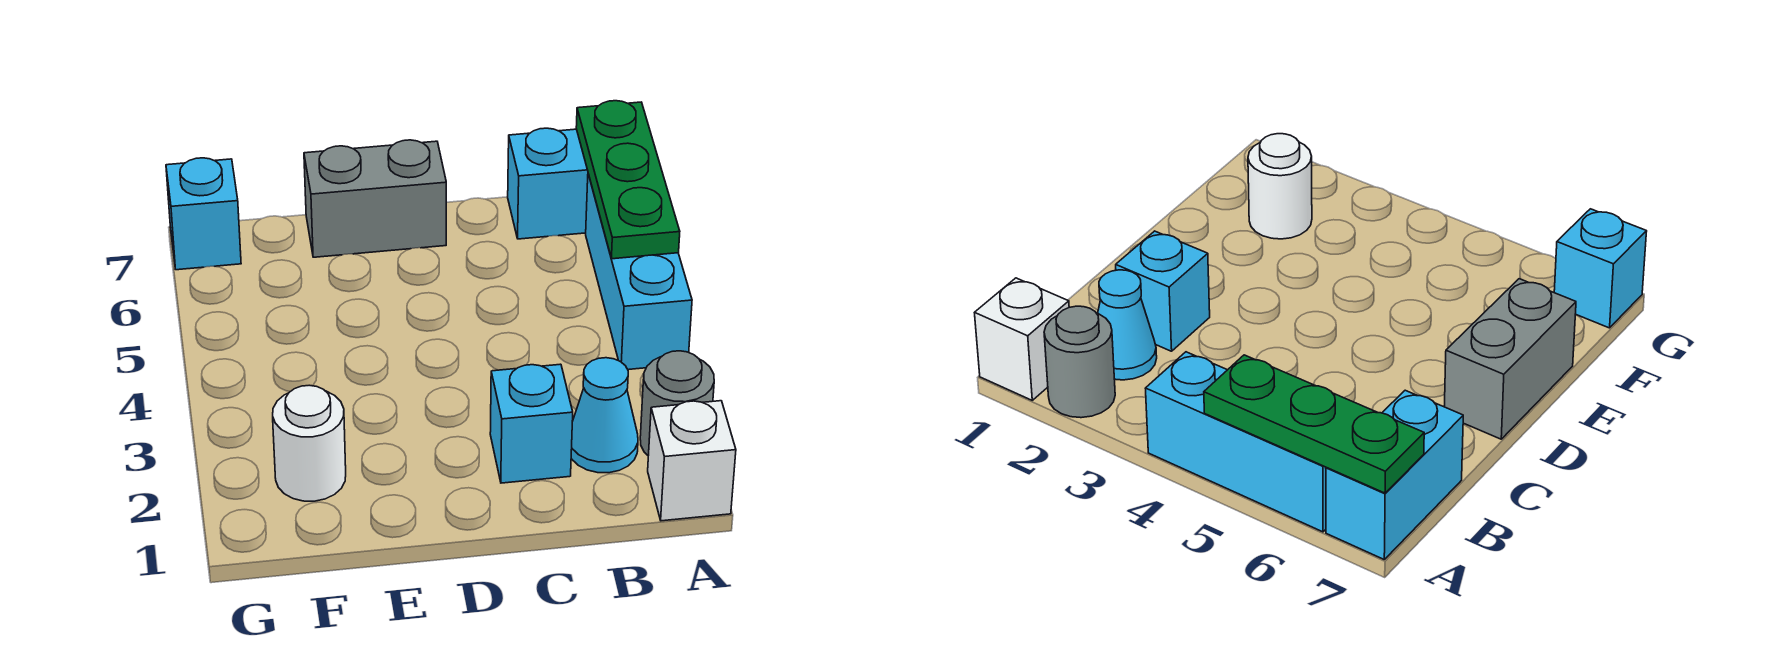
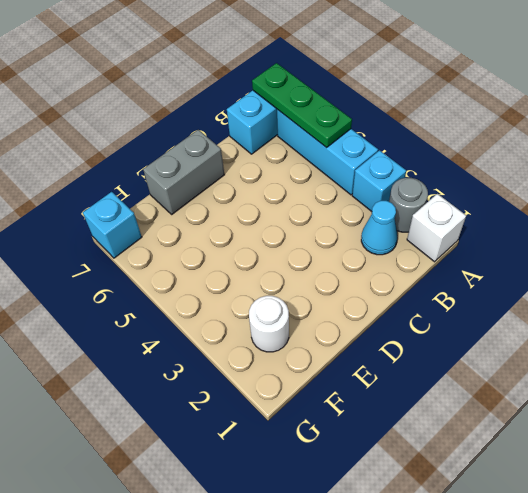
cyan 1x1 brick [490,364,573,483] -> cyan 1x1 brick moved to [352,150,406,211]

